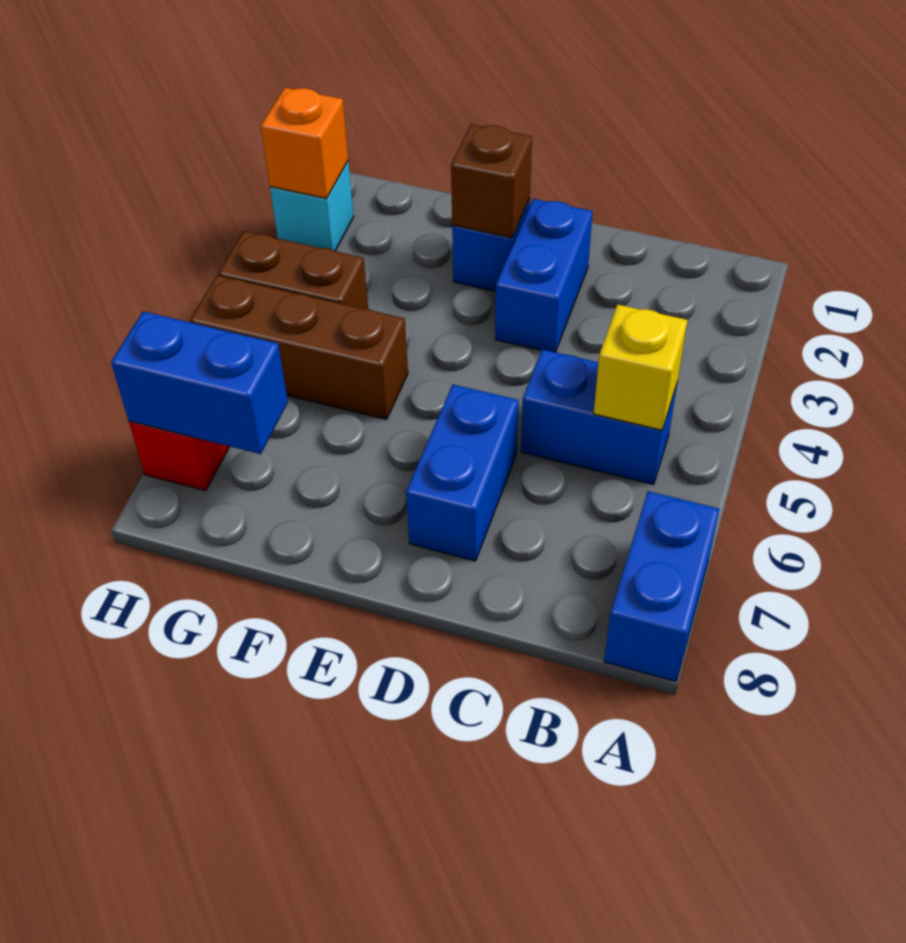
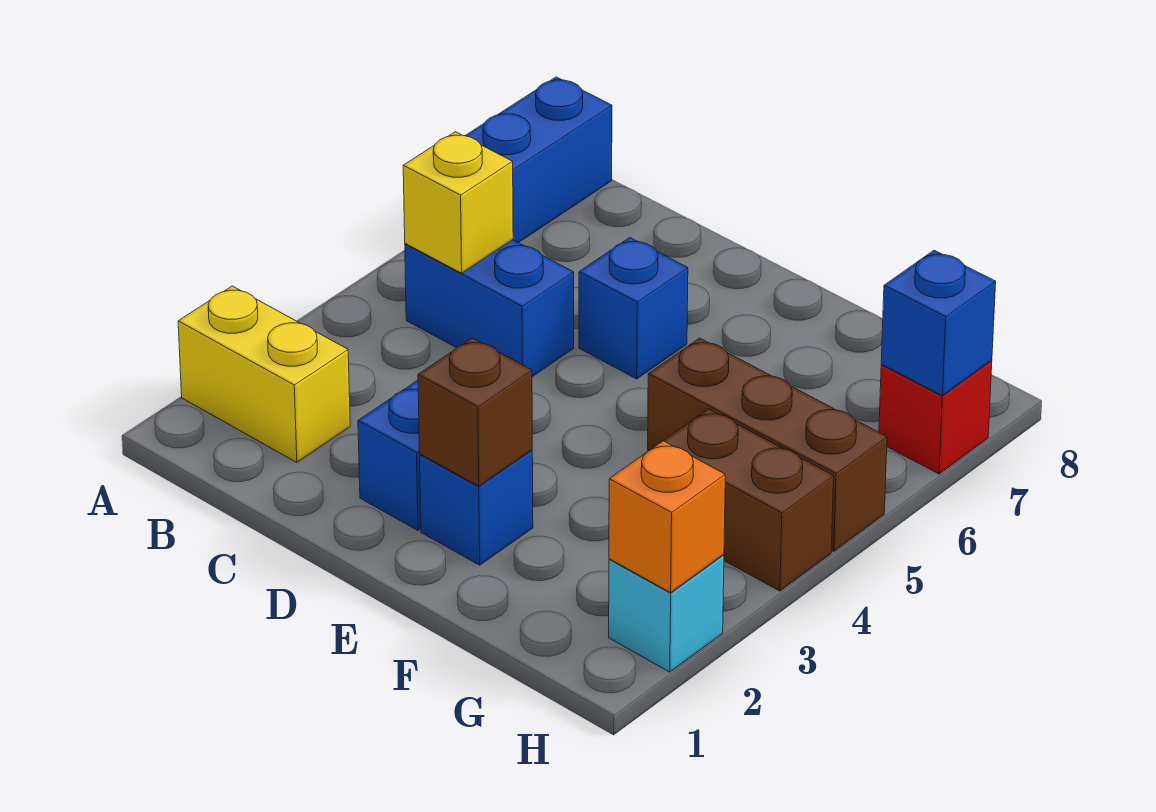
none -> yellow 1x2 brick [178,286,350,462]
blue 1x2 brick [406,385,518,561] -> blue 1x1 brick [579,238,688,379]
blue 1x2 brick [111,311,288,454] -> blue 1x1 brick [881,250,996,396]

